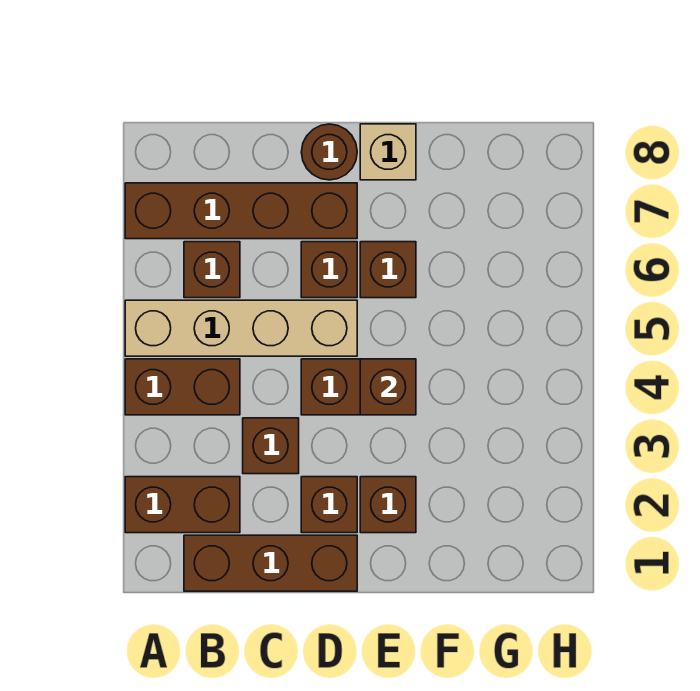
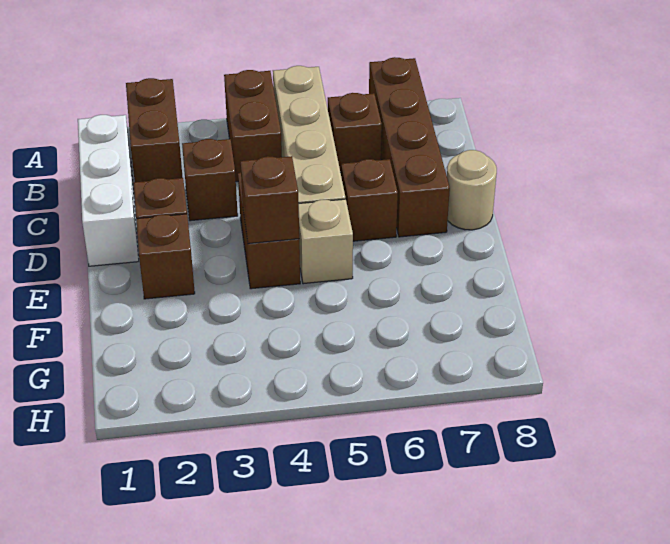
brown 1x3 brick [184,535,357,591] -> white 1x3 brick [78,115,139,266]
brown 1x1 round brick [301,124,357,180] -> tan 1x1 round brick [447,150,497,230]
brown 1x1 brick [360,242,416,298] -> none
tan 1x1 brick [360,124,416,180] -> tan 1x1 brick moved to [299,199,353,284]

